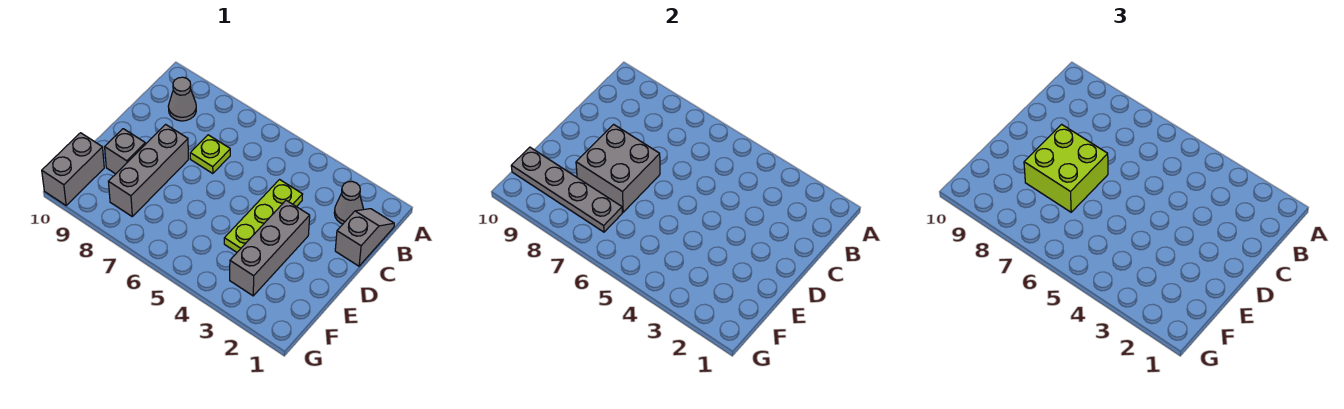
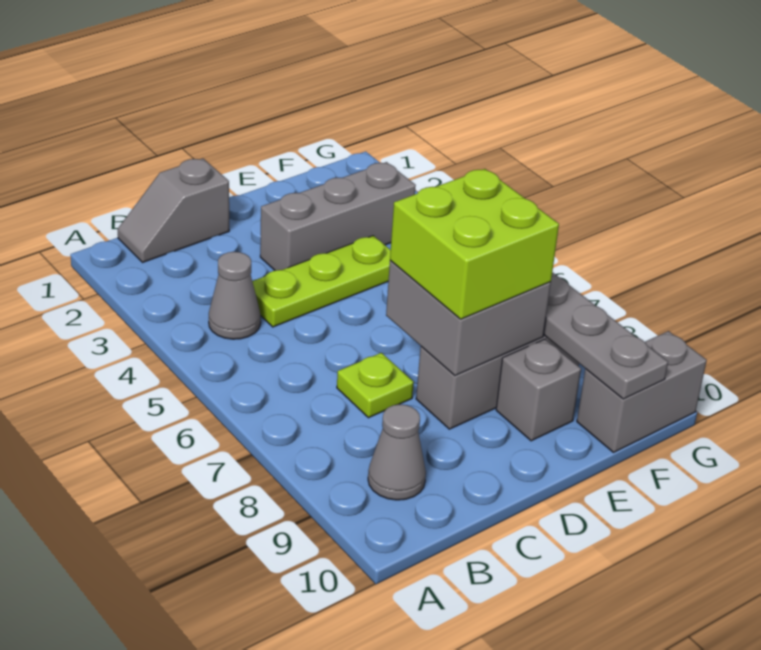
grey 1x1 cone [334,182,364,224] -> grey 1x1 cone moved to [209,252,261,339]

